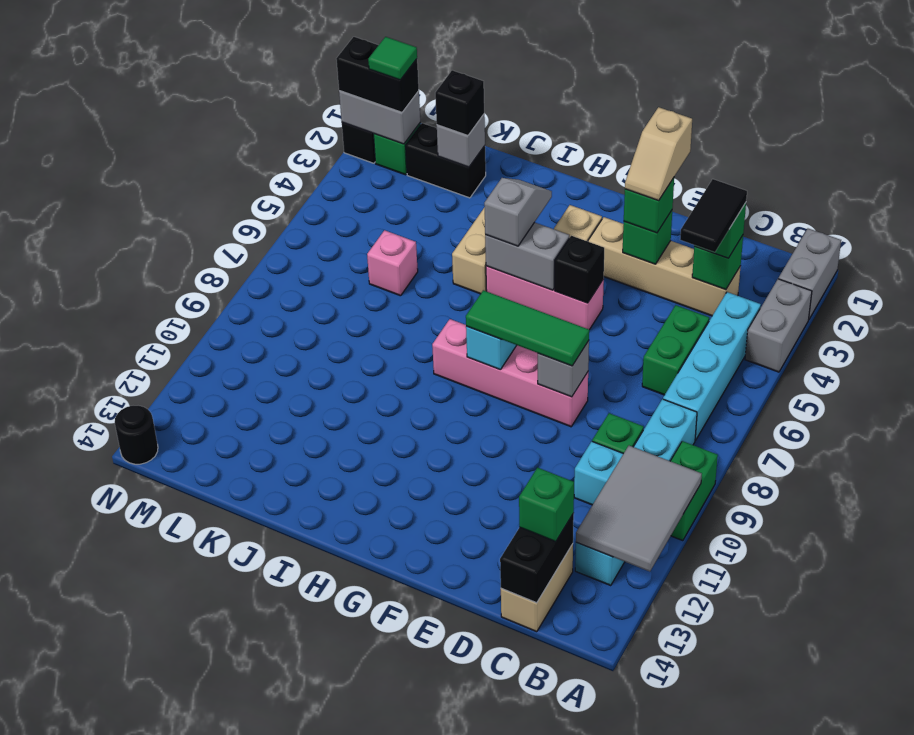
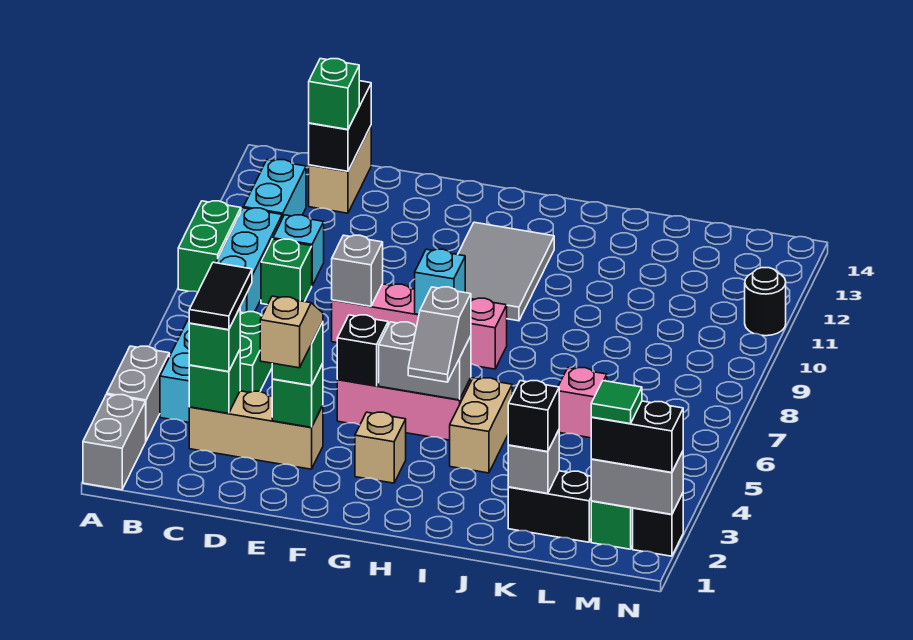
grey 2x3 tile [576,446,702,572] -> grey 2x3 tile moved to [458,222,554,321]
tan 1x4 brick [588,217,741,316] -> tan 1x3 brick [189,391,323,469]
green 1x3 tile [466,290,589,366] -> none
black 1x1 round brick [115,406,158,464] -> black 1x1 round brick moved to [745,268,786,336]

